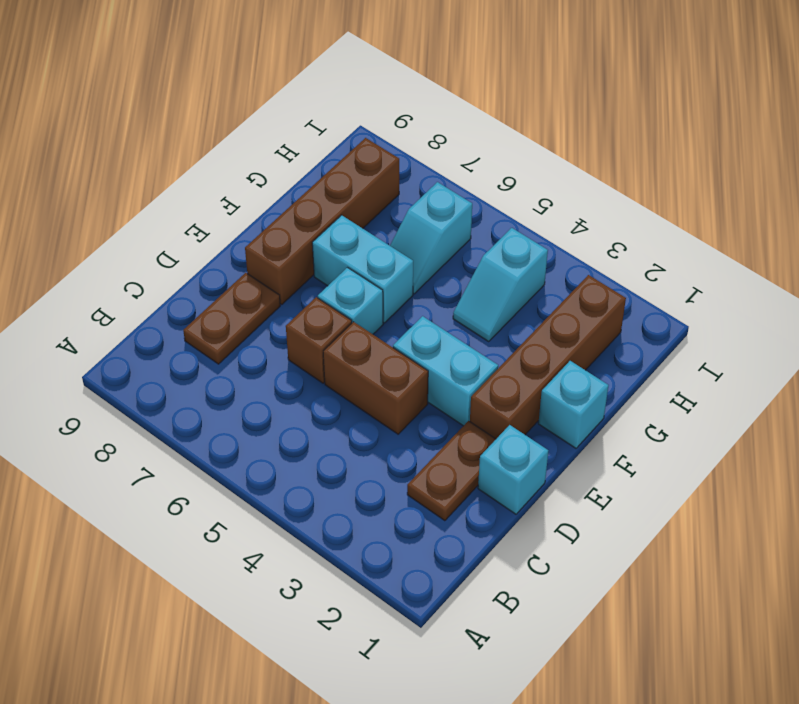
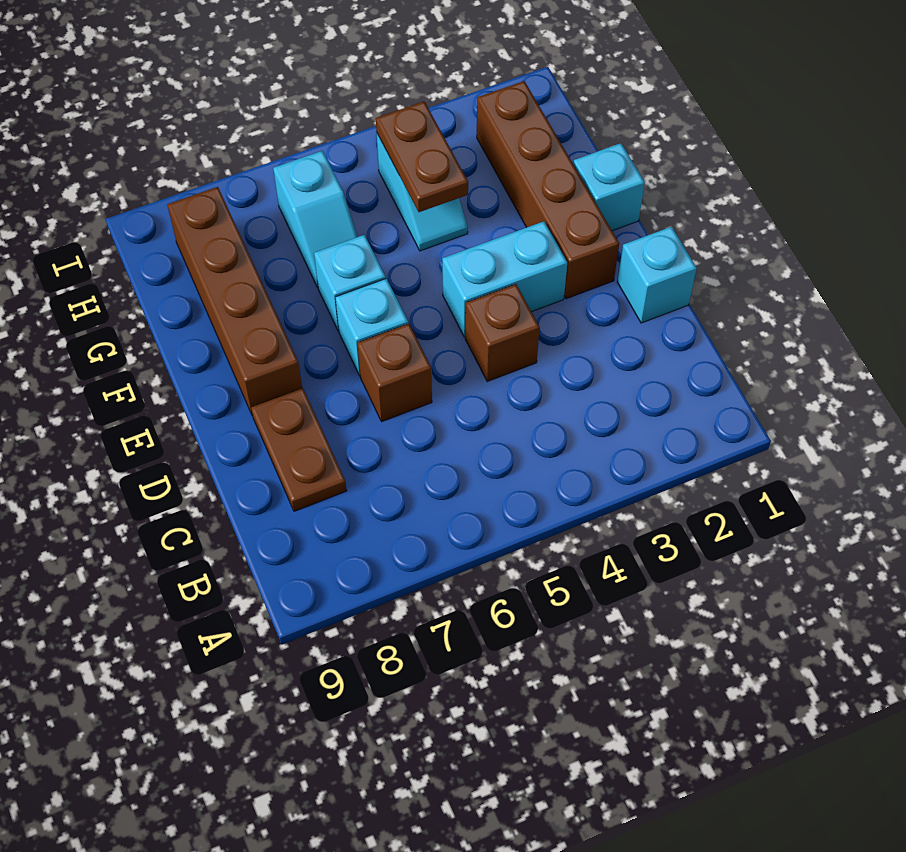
brown 1x2 plate [407,421,496,521] -> brown 1x2 plate moved to [376,102,468,212]
brown 1x2 brick [323,322,428,434] -> brown 1x1 brick [465,284,540,381]
cyan 1x2 brick [312,215,413,323] -> cyan 1x1 brick [314,235,386,331]

